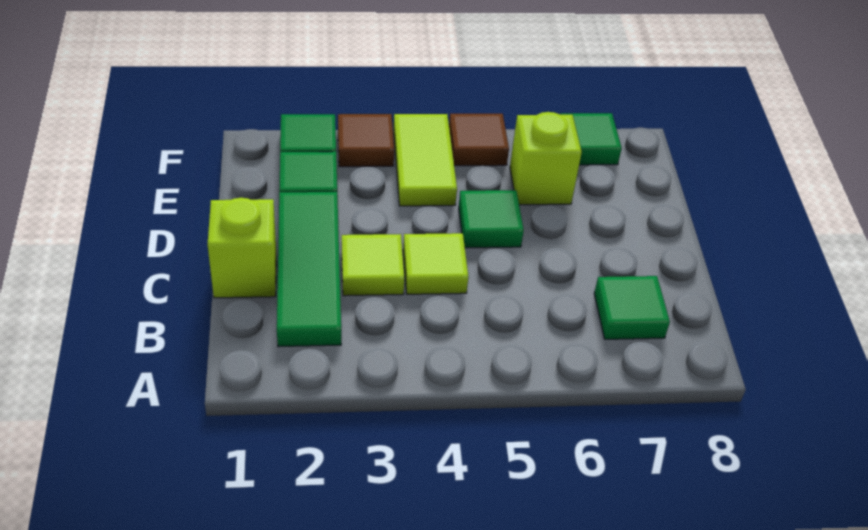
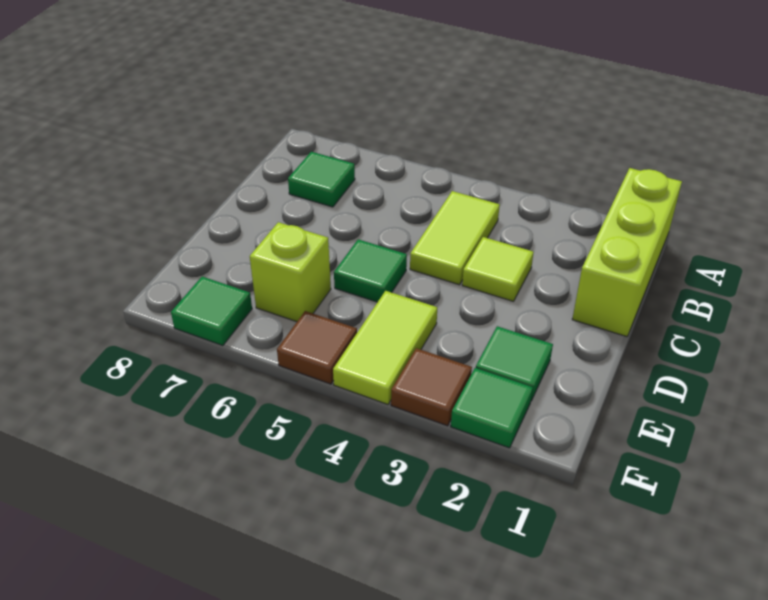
green 1x3 tile [277,192,341,347] -> none
lime 1x1 brick [207,198,276,298] -> lime 1x3 brick [572,168,682,337]
lime 1x1 tile [403,233,468,294] -> lime 1x2 tile [410,191,500,285]

